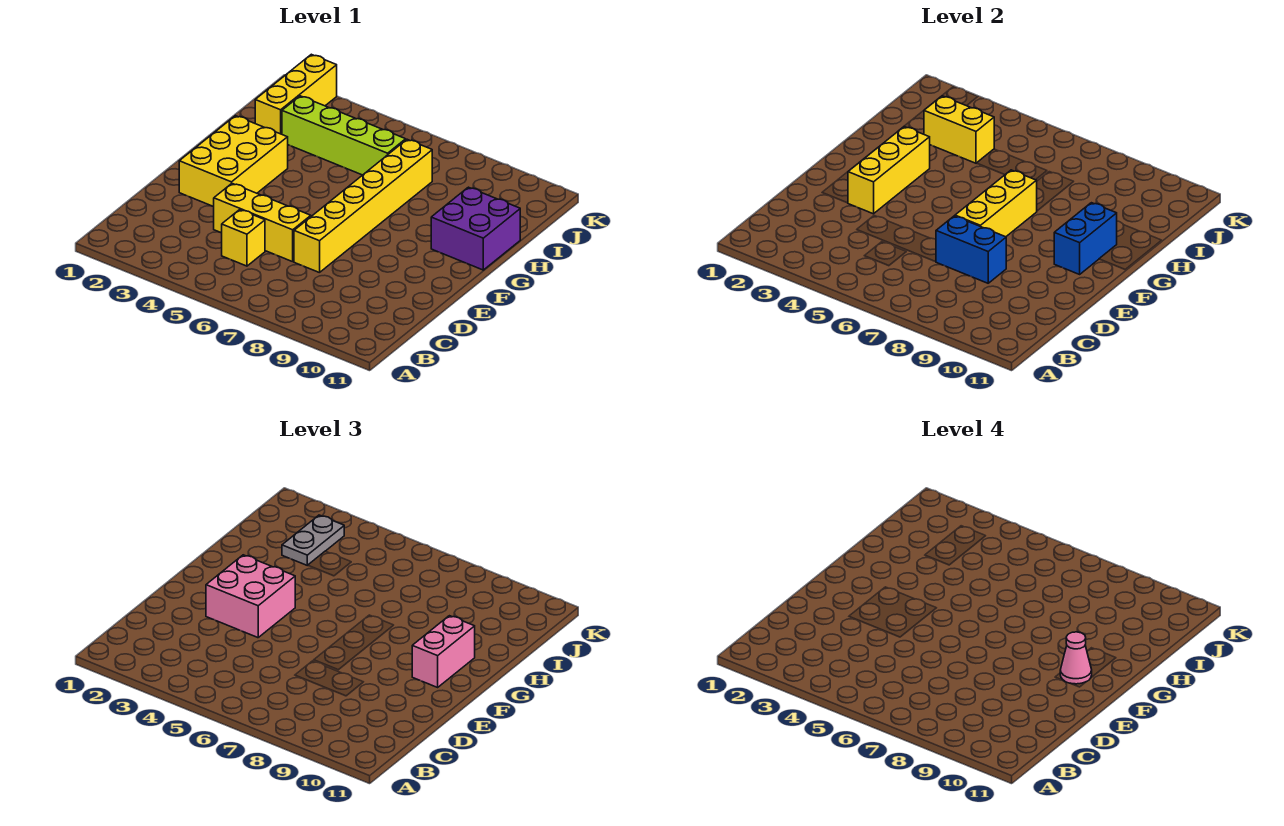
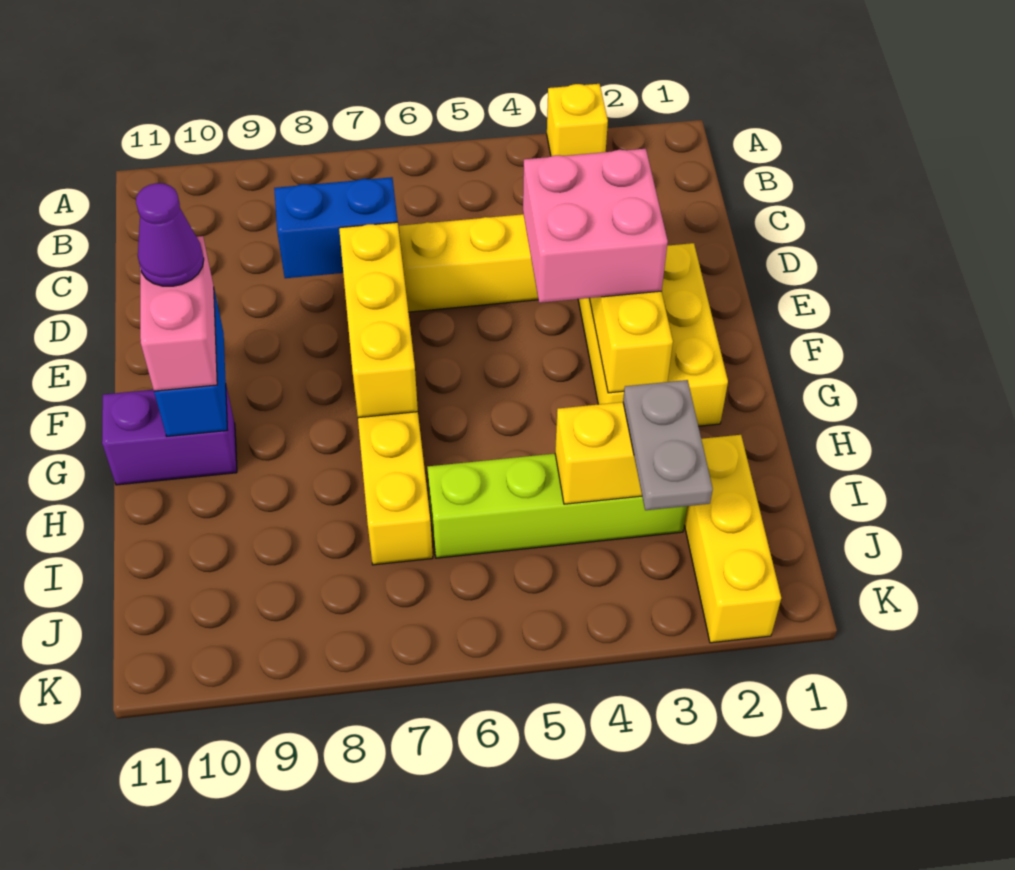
yellow 1x1 brick [222,210,265,266] -> yellow 1x1 brick moved to [547,84,608,156]
pink 1x1 cone [1060,632,1092,684] -> purple 1x1 cone [136,183,204,286]
purple 2x2 brick [431,187,520,270] -> purple 1x2 brick [102,386,237,485]

